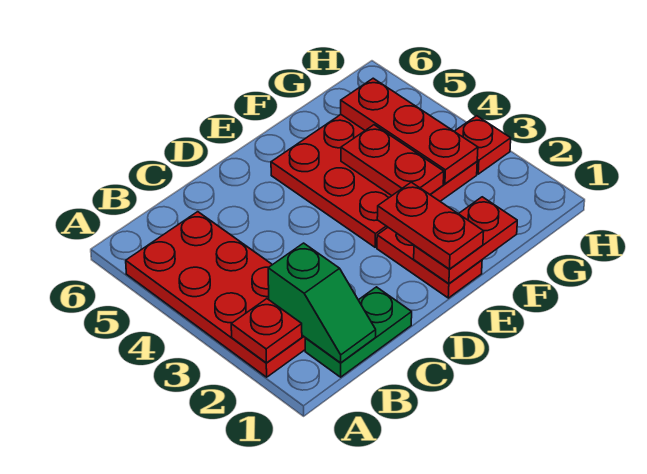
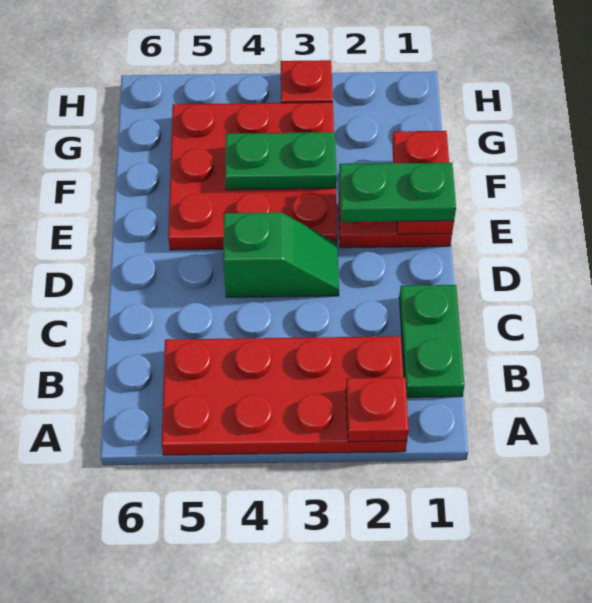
green 1x2 slope [268,243,376,363] -> green 1x2 slope moved to [223,212,339,297]
red 1x2 plate [377,182,484,269] -> green 1x2 plate [339,163,456,222]
red 1x2 plate [341,125,444,196] -> green 1x2 plate [225,132,336,190]
red 1x3 plate [341,78,478,184] -> none

